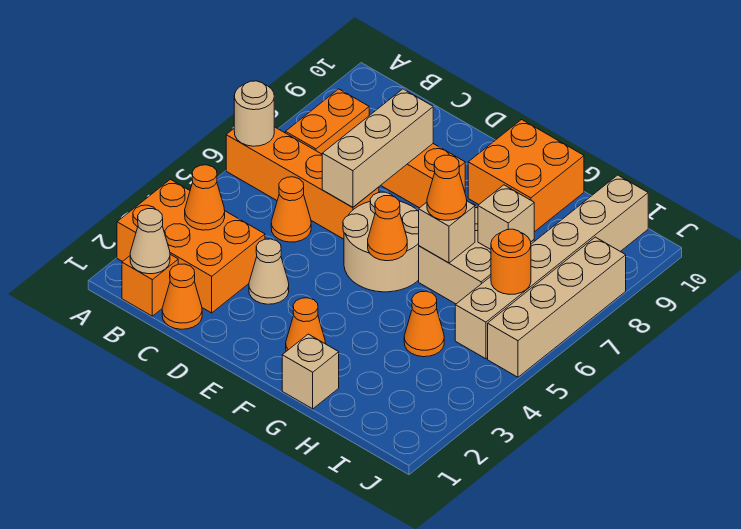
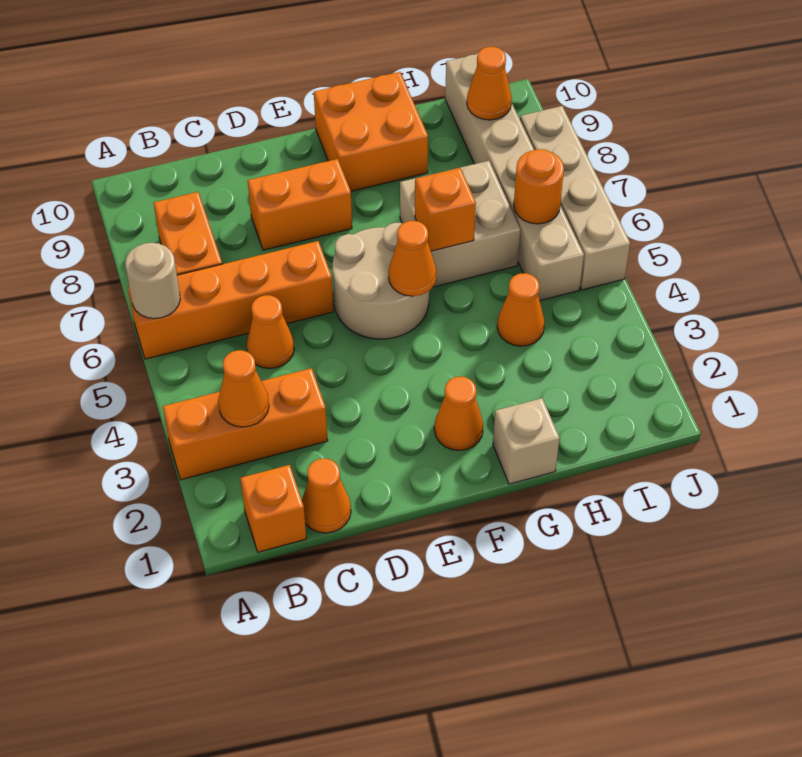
orange 2x3 brick [117,179,265,313] -> orange 1x3 brick [163,368,328,480]
tan 1x1 cone [130,209,170,274] -> none
tan 1x1 cone [249,239,289,304] -> none
tan 1x3 brick [322,89,433,207] -> none
tan 1x1 brick [419,201,475,263] -> orange 1x1 brick [415,168,476,251]
orange 1x1 cone [427,155,467,220] -> orange 1x1 cone moved to [467,47,512,120]
tan 1x1 brick [478,185,534,249] -> none

